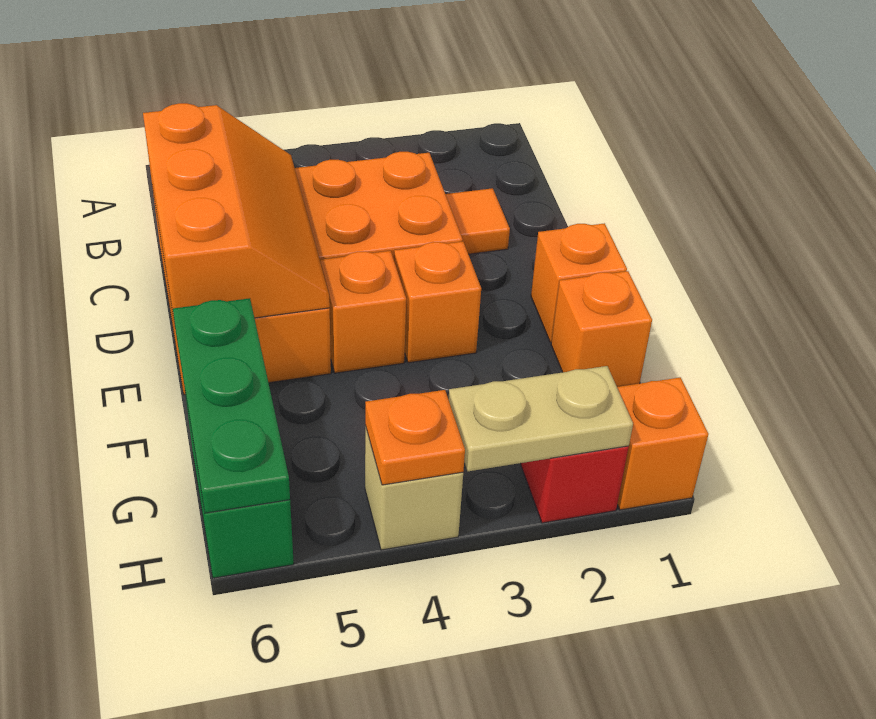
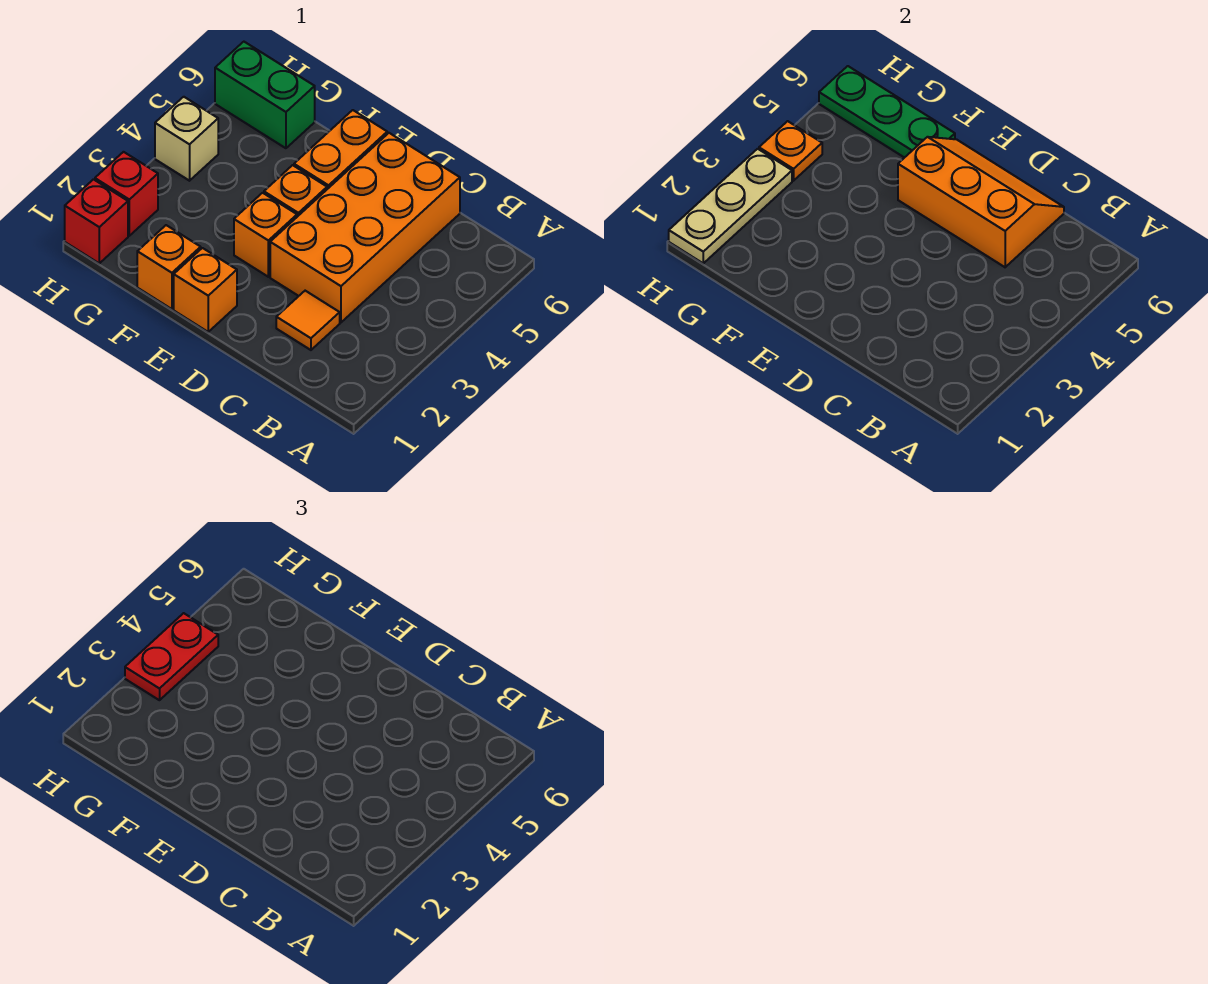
orange 2x3 slope [143,103,330,324] -> orange 2x3 slope turned to [898,137,1064,267]
orange 1x1 brick [617,377,708,510] -> red 1x1 brick [65,179,128,263]
tan 1x2 plate [449,366,633,471] -> tan 1x3 plate [669,149,792,263]
none -> red 1x2 plate [125,613,218,700]

